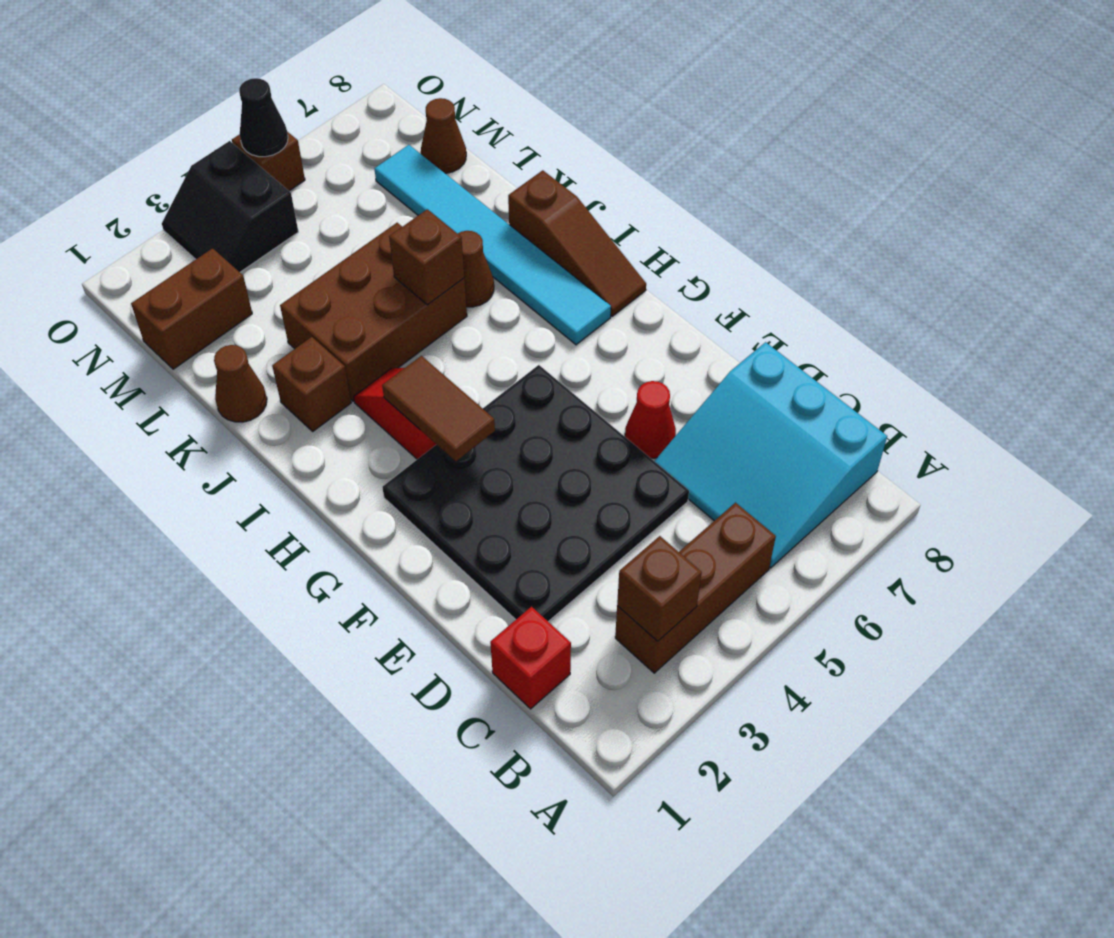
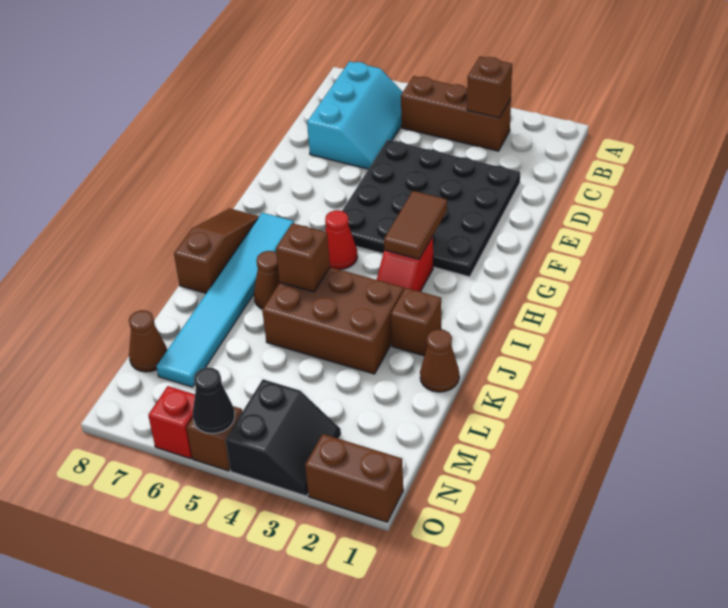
cyan 3x3 slope [655,342,887,568] -> cyan 2x3 slope [307,61,403,169]
red 1x1 brick [490,607,571,709] -> red 1x1 brick moved to [148,386,195,459]
red 1x1 cone [625,381,676,458] -> red 1x1 cone moved to [325,210,357,270]
brown 1x2 brick [131,248,252,369] -> brown 1x2 brick moved to [305,434,403,522]

